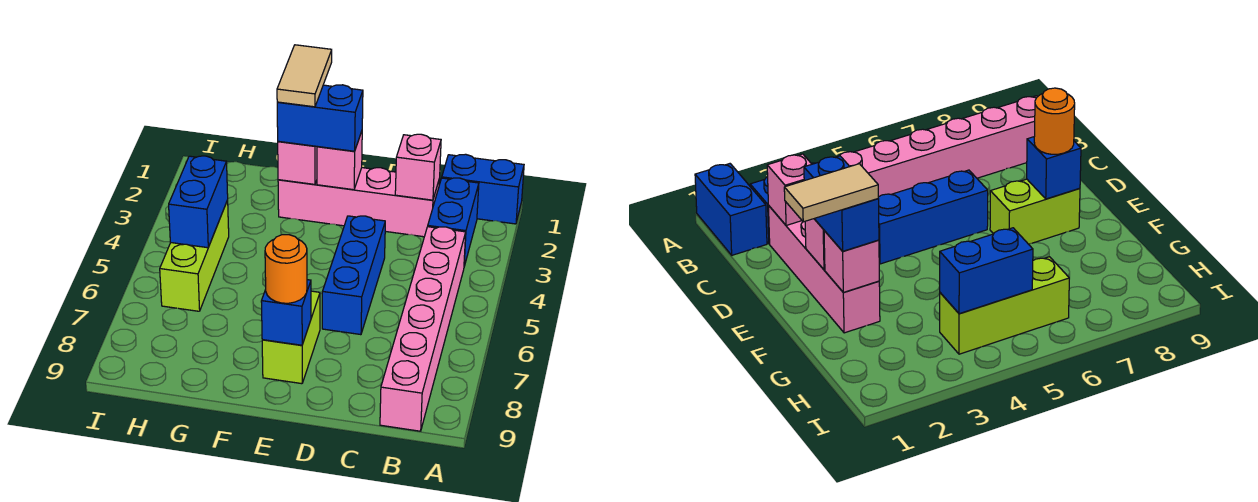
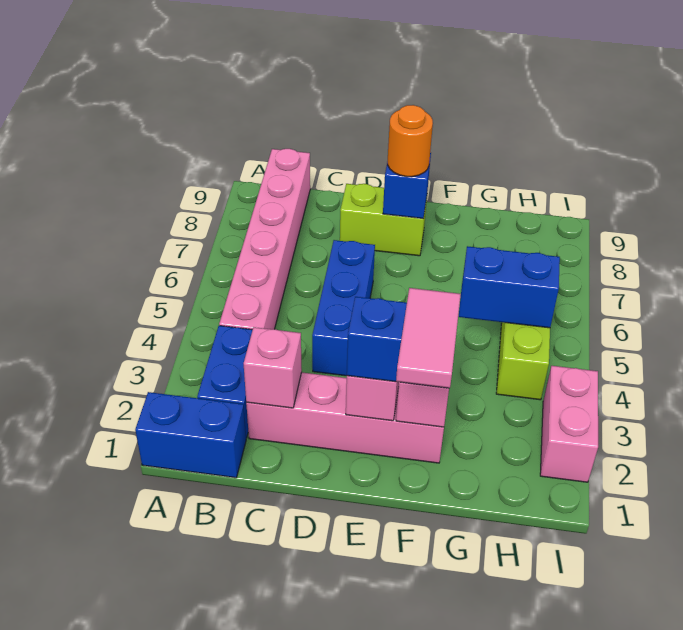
lime 1x2 brick [262,291,320,384] -> lime 1x2 brick turned to [340,184,427,256]
tan 1x2 tile [277,45,332,107] -> pink 1x2 tile [396,288,461,388]
blue 1x2 brick [169,156,228,248] -> blue 1x2 brick turned to [458,246,560,328]
none -> pink 1x2 brick [540,366,598,482]

